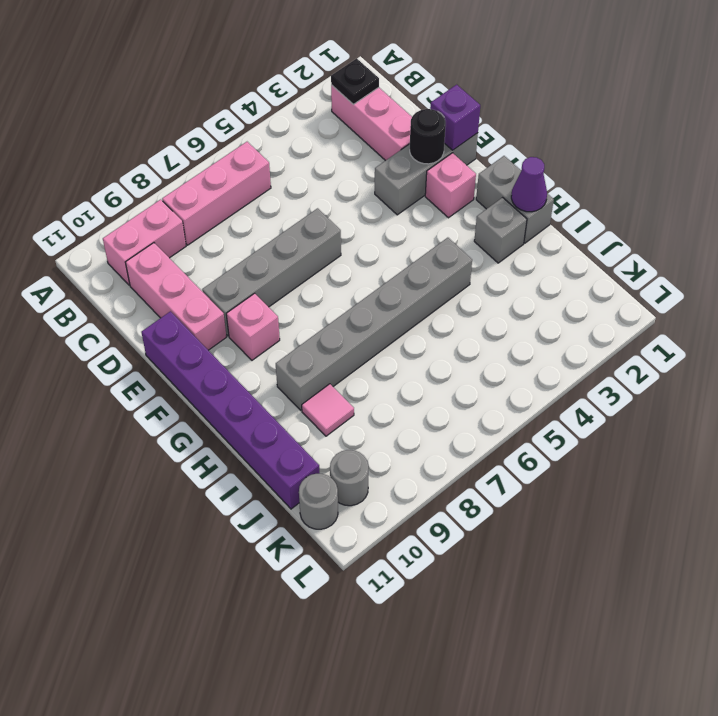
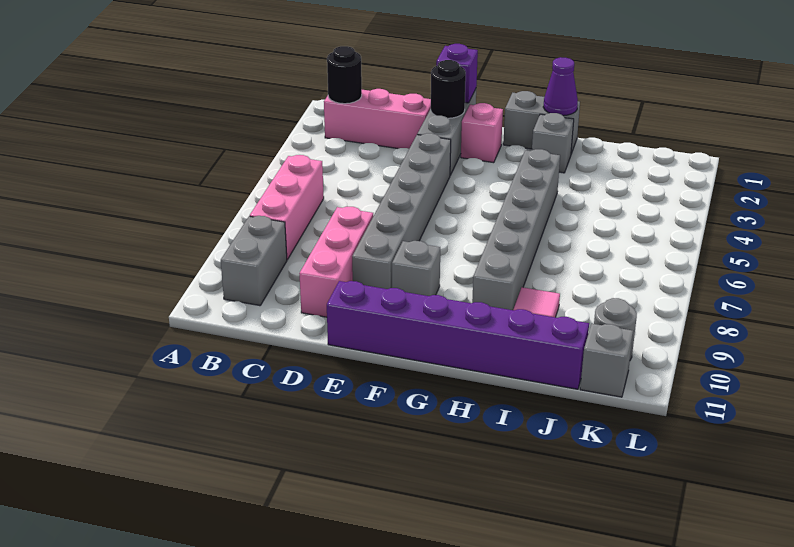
black 1x1 plate [331,59,379,104] -> black 1x1 round brick [327,46,362,104]
pink 1x2 brick [103,199,186,285] -> grey 1x2 brick [221,216,287,306]
pink 1x3 brick [125,243,226,350] -> pink 1x3 brick turned to [299,206,373,317]
grey 1x4 brick [202,208,341,336] -> grey 1x6 brick [352,133,451,289]
pink 1x1 brick [226,293,280,360] -> grey 1x1 brick [392,241,440,296]
grey 1x1 round brick [299,474,338,529] -> grey 1x1 brick [580,324,633,397]

